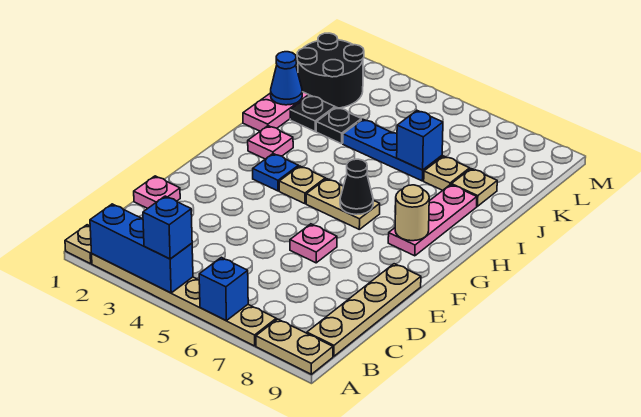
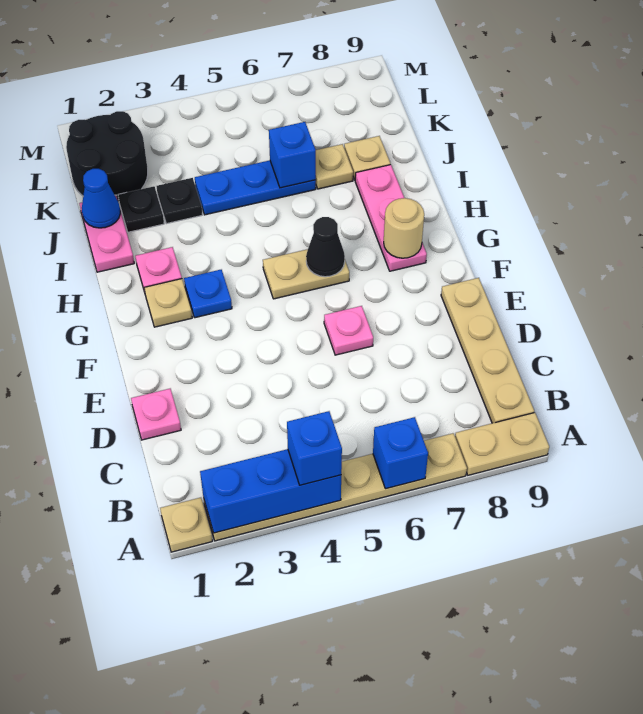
tan 1x1 plate [279,166,325,204] -> tan 1x1 plate moved to [144,279,192,327]

